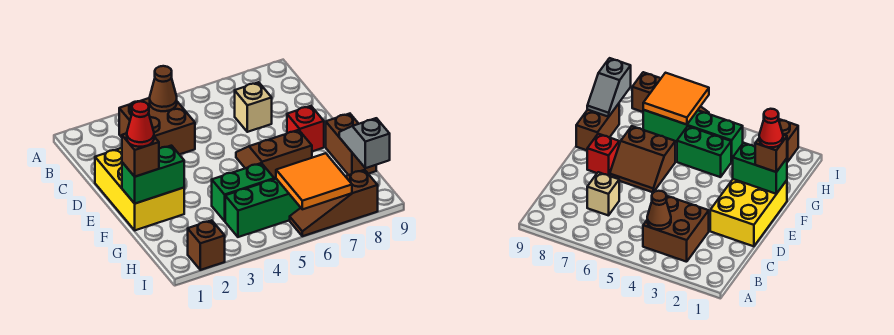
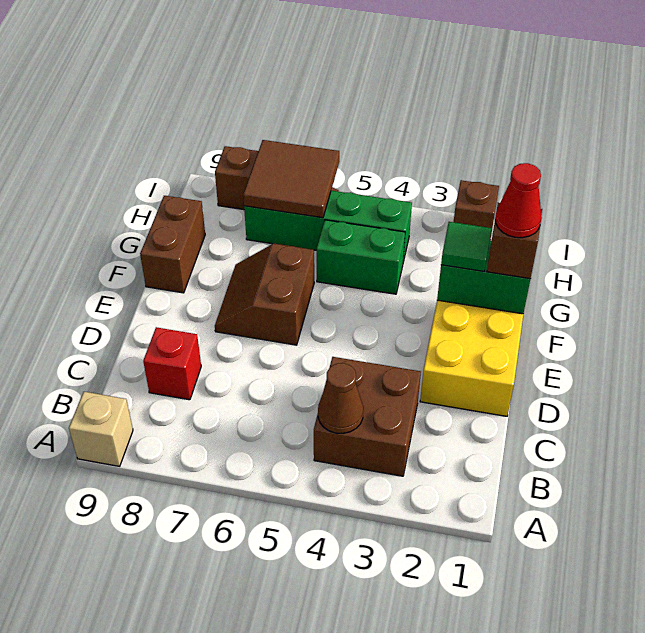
tan 1x1 brick [235,82,272,132] -> tan 1x1 brick moved to [69,392,133,466]
brown 2x2 slope [236,130,312,179] -> brown 2x2 slope turned to [215,244,314,345]
red 1x1 brick [287,106,324,151] -> red 1x1 brick moved to [143,327,201,400]
none -> green 1x1 tile [441,222,492,271]
grey 1x2 slope [339,118,390,168] -> none
orange 2x2 tile [276,153,352,209] -> brown 2x2 tile [243,140,339,218]

